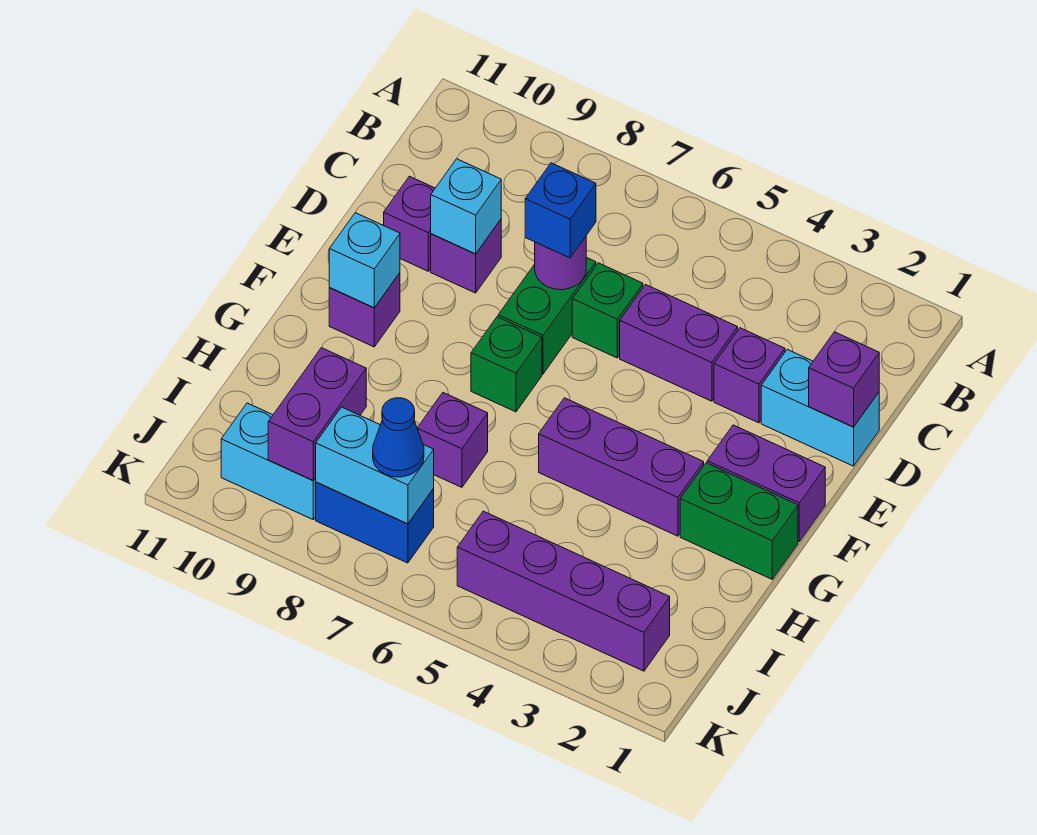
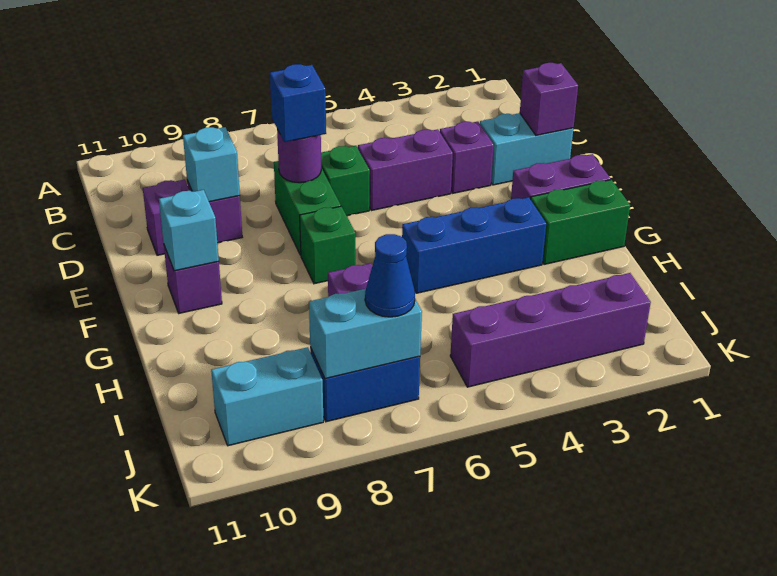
purple 1x3 brick [539,398,704,536] -> blue 1x3 brick [402,197,546,293]
purple 1x2 brick [268,348,366,480] -> none

